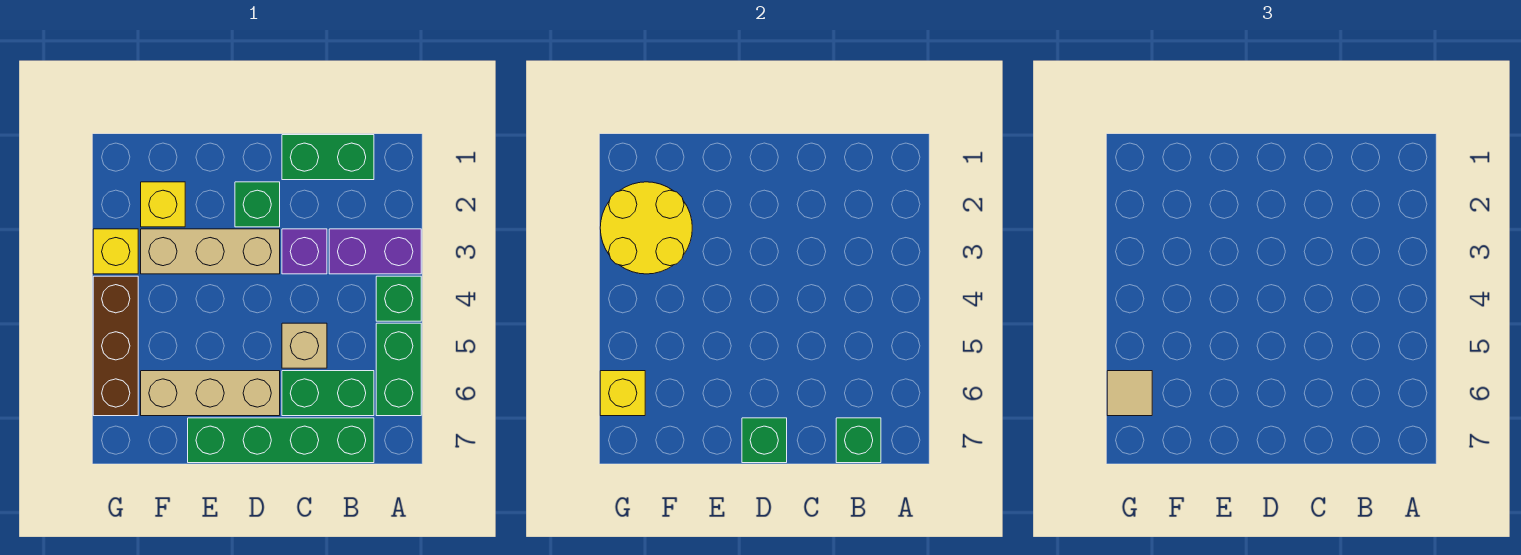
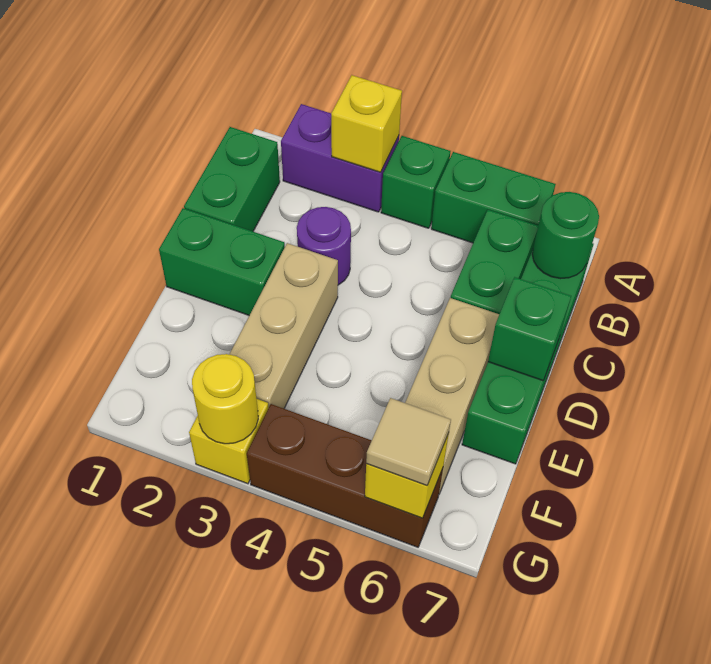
purple 1x2 brick [329,229,421,274] -> purple 1x2 brick turned to [281,104,399,212]
green 1x1 brick [836,418,881,463] -> green 1x1 round brick [532,192,599,279]
purple 1x1 brick [282,229,327,274] -> purple 1x1 round brick [297,207,351,285]
tan 1x1 brick [282,323,327,368] -> none
green 1x1 brick [235,182,280,227] -> green 1x2 brick [159,208,285,315]
yellow 1x1 brick [141,182,185,227] -> yellow 1x1 brick moved to [331,75,402,172]
yellow 2x2 round brick [600,182,692,274] -> yellow 1x1 round brick [192,354,258,444]

